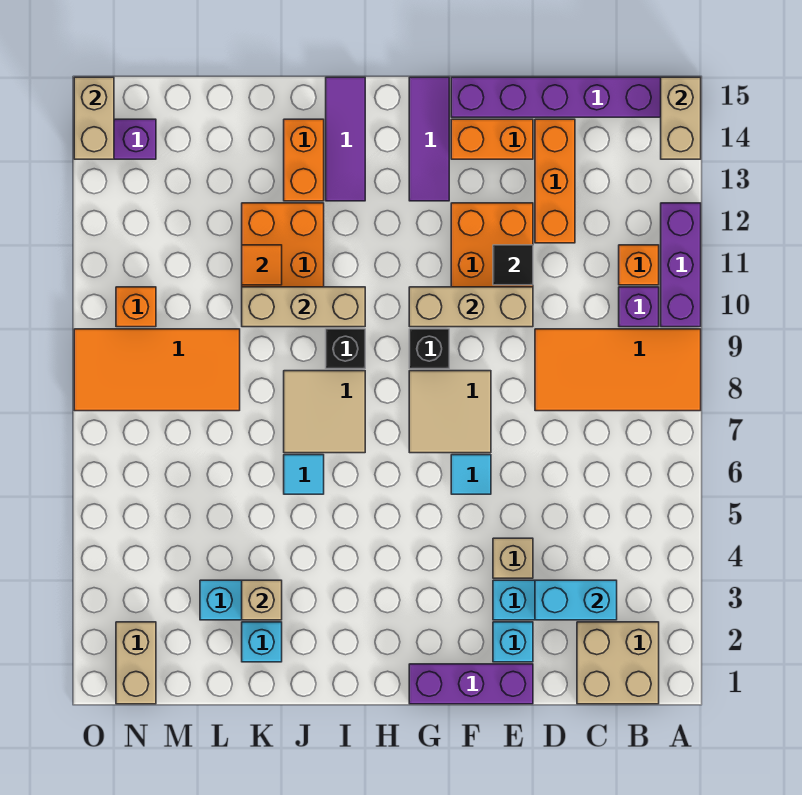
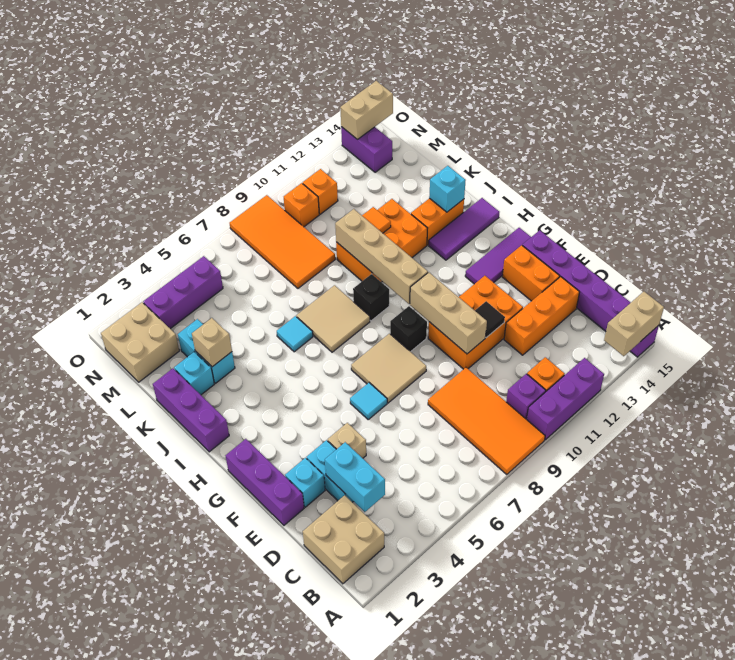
none -> purple 1x3 brick [153,369,229,452]
tan 1x3 brick [242,287,365,327] -> tan 1x4 brick [335,209,428,304]
none -> cyan 1x1 brick [429,166,466,212]
tan 1x2 brick [116,622,156,704] -> tan 2x2 brick [101,302,179,382]
none -> purple 1x3 brick [143,256,223,329]
none -> orange 1x1 brick [303,169,338,214]

